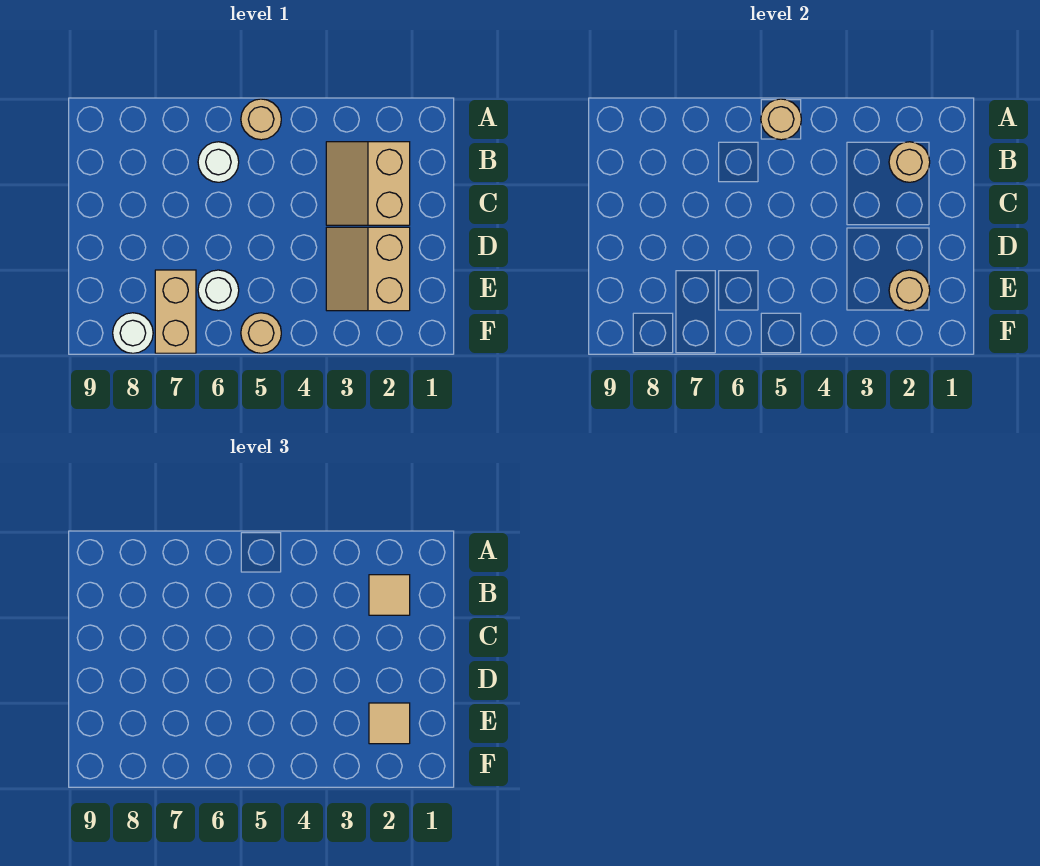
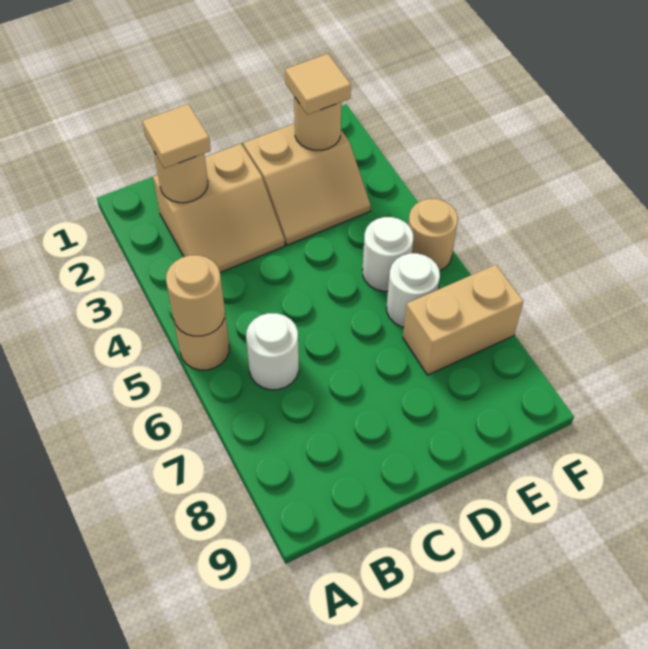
white 1x1 round brick [113,313,153,353] -> white 1x1 round brick moved to [362,217,413,291]

